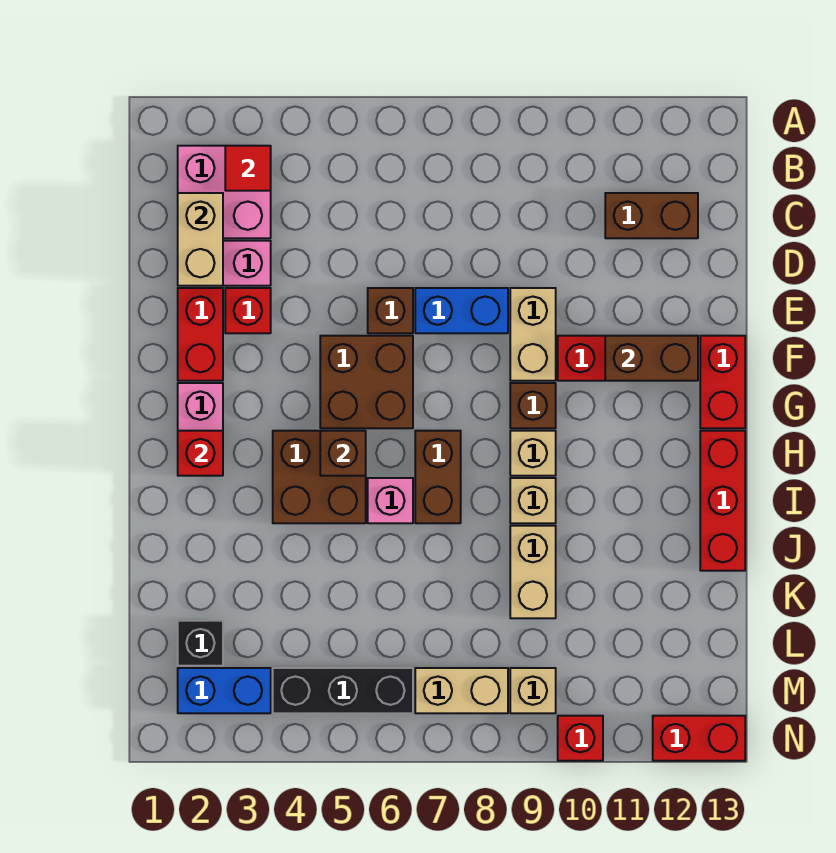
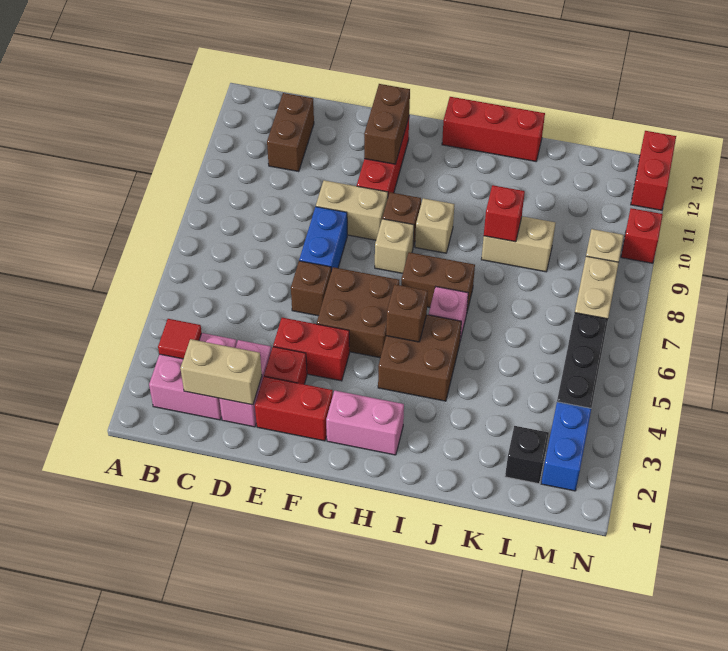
red 1x2 brick [700,336,745,428] -> red 1x2 brick moved to [273,318,350,381]
red 1x1 brick [178,431,223,476] -> red 1x1 brick moved to [484,185,525,242]
tan 1x1 brick [510,478,556,523] -> tan 1x1 brick moved to [375,219,414,273]

